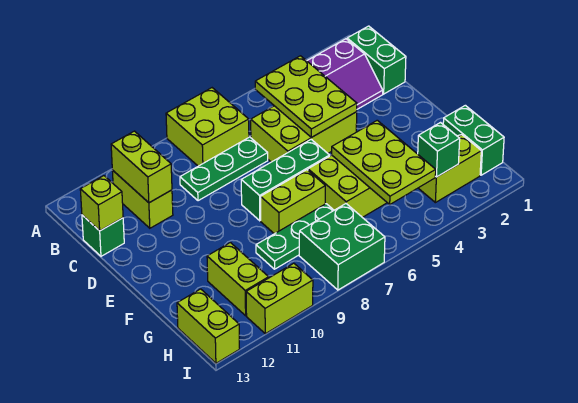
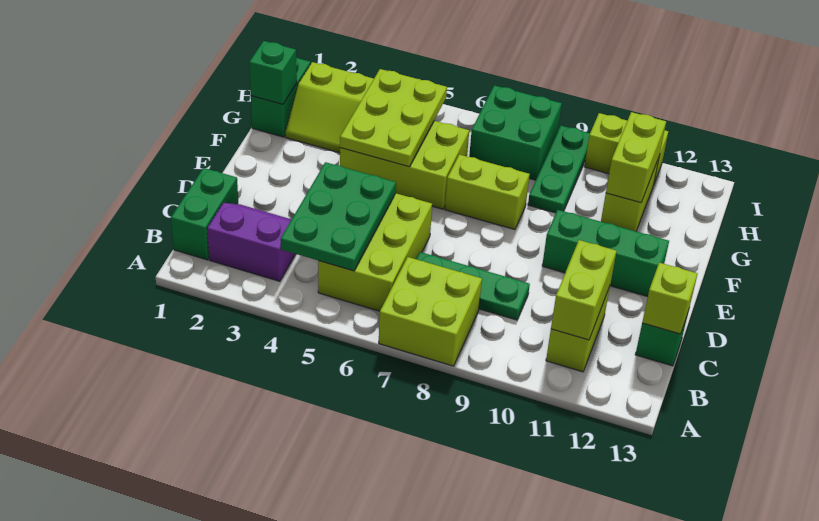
lime 2x3 plate [255,56,357,137] -> green 2x3 plate [281,162,396,271]
lime 2x3 brick [251,106,357,162] -> lime 2x3 brick turned to [318,193,432,311]
green 1x3 brick [241,140,330,221] -> green 1x3 brick moved to [542,210,669,297]
green 1x3 plate [256,204,334,269] -> green 1x3 plate turned to [528,126,590,213]
green 1x1 brick [418,123,460,177] -> green 1x1 brick moved to [249,41,297,104]
lime 1x2 brick [177,289,240,363] -> lime 1x2 brick moved to [606,112,666,203]

